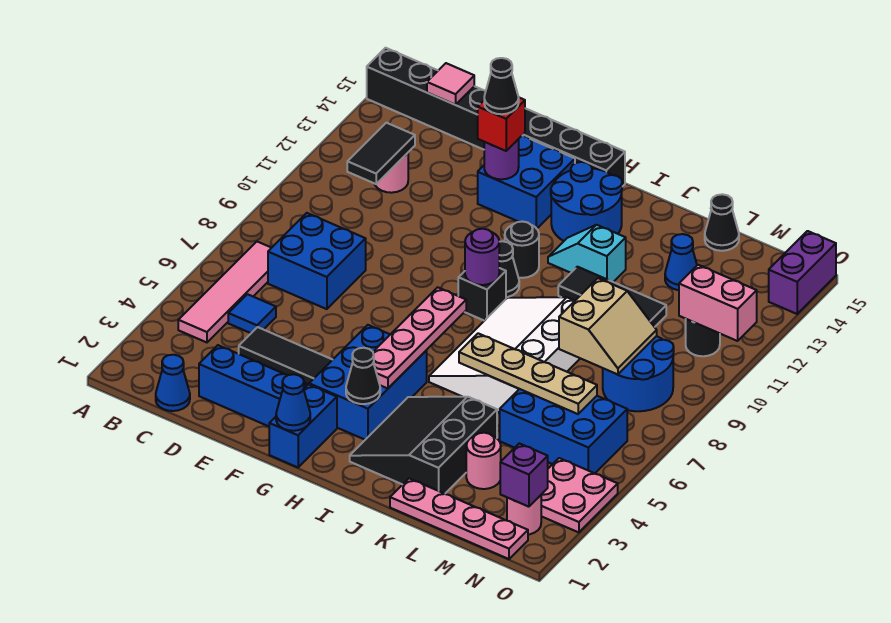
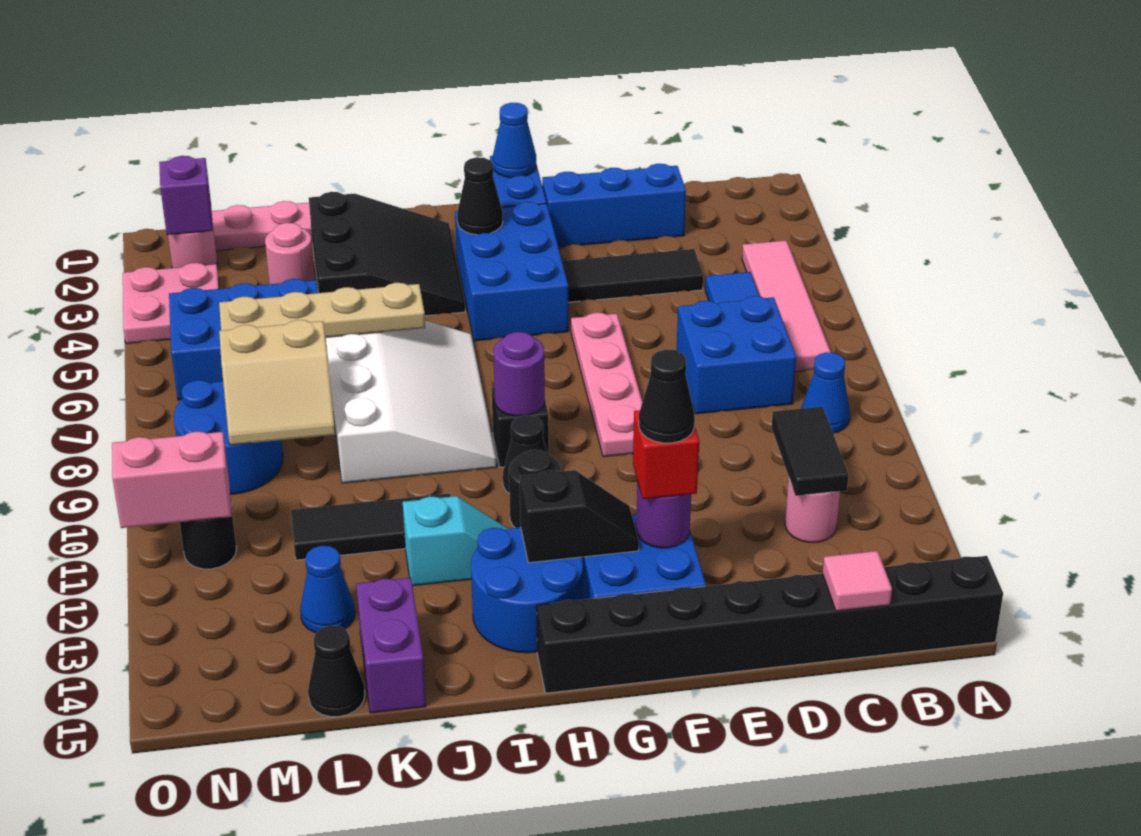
blue 1x1 cone [156,355,190,411] -> blue 1x1 cone moved to [801,352,850,433]
none -> black 1x2 slope [520,470,639,563]
pink 1x4 plate [373,287,466,388] -> pink 1x4 plate moved to [571,313,642,457]
tan 2x2 slope [559,278,657,375] -> tan 2x2 slope turned to [219,320,335,445]
purple 1x2 brick [769,231,836,314] -> purple 1x2 brick moved to [356,578,426,713]

